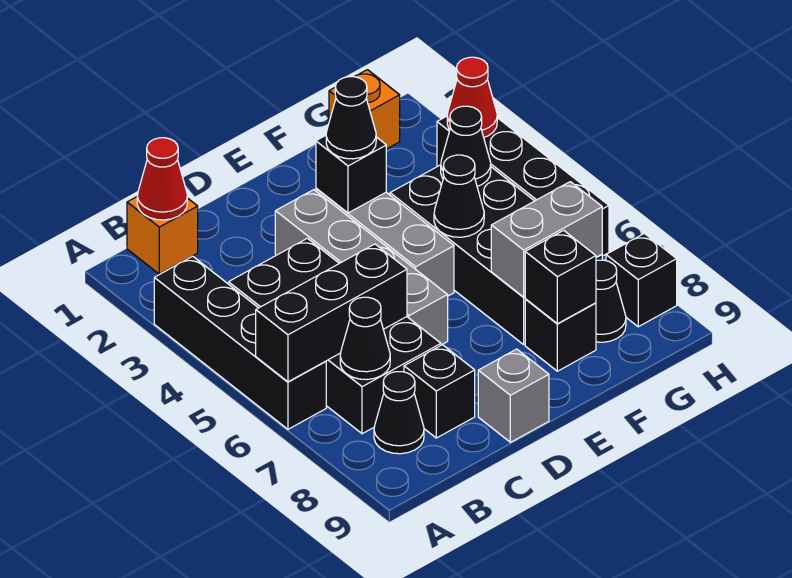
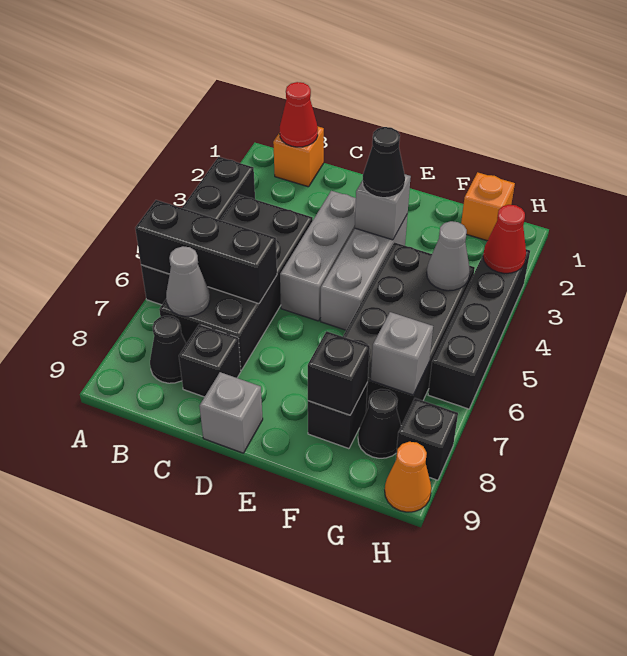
black 1x1 cone [340,297,390,380] -> grey 1x1 cone [166,246,210,316]
grey 1x4 brick [275,190,448,345] -> grey 1x3 brick [280,191,356,321]
black 1x1 brick [316,135,386,213] -> grey 1x1 brick [355,174,411,240]
black 1x1 cone [434,155,484,237] -> none
grey 1x2 brick [491,182,602,297] -> grey 1x1 brick [371,312,433,395]
black 1x1 cone [441,106,491,186] -> grey 1x1 cone [427,221,470,291]
none -> orange 1x1 cone [385,442,431,512]

